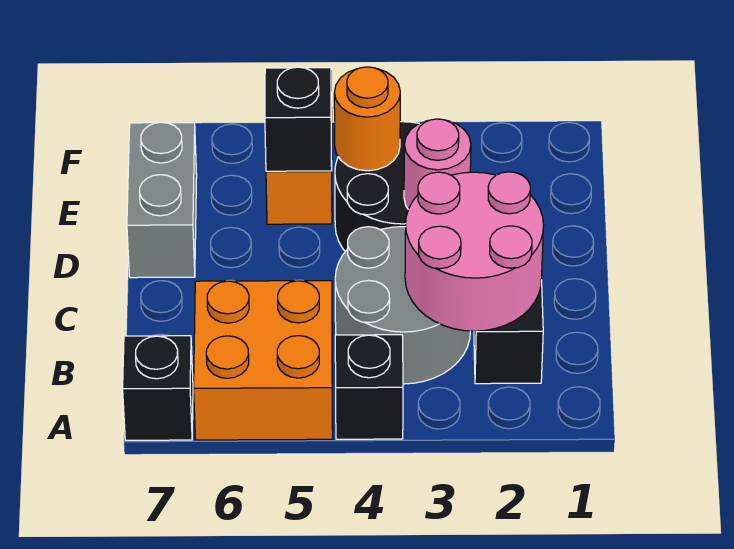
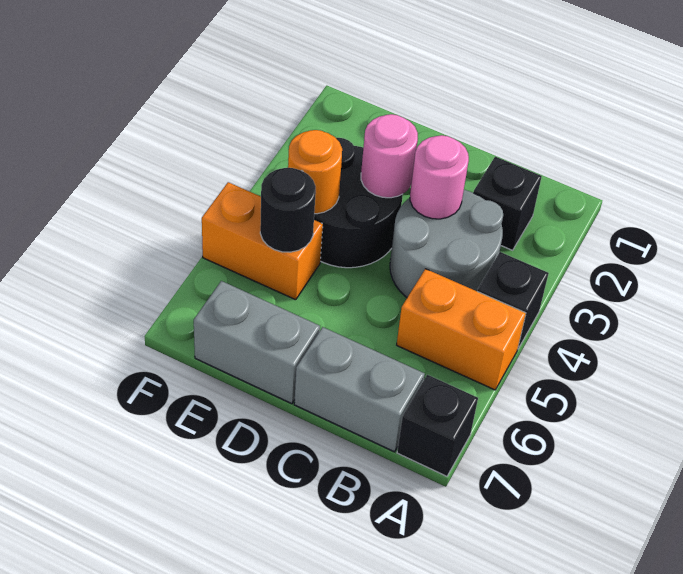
orange 2x2 brick [194,281,333,440] -> orange 1x2 brick [397,269,526,390]
pink 2x2 round brick [405,172,544,331] -> pink 1x1 round brick [410,135,469,219]
none -> grey 1x2 brick [294,327,425,452]
black 1x1 brick [265,67,332,171] -> black 1x1 round brick [260,168,316,252]

